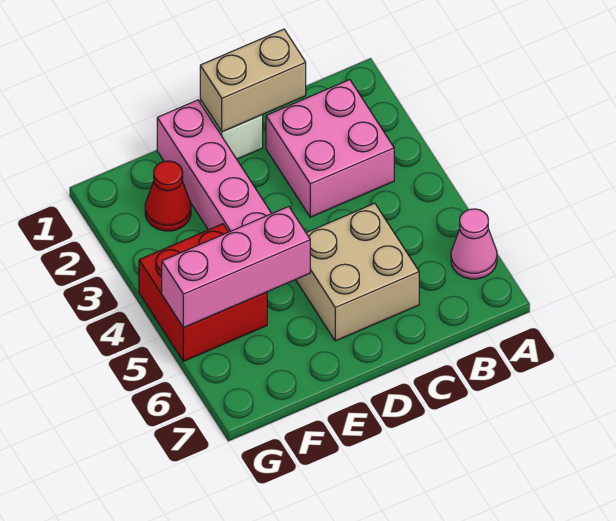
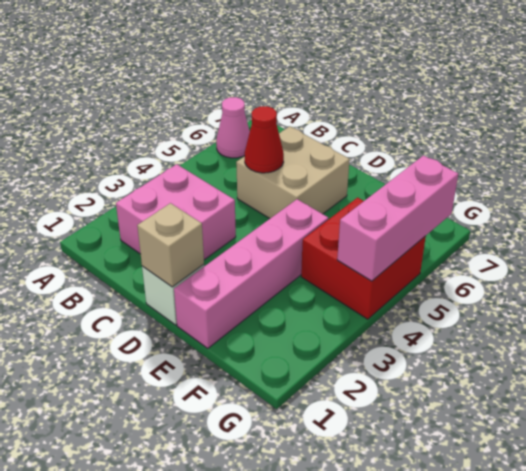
tan 1x2 brick [200,29,306,132] -> tan 1x1 brick [137,203,204,287]
pink 1x3 brick [162,206,310,328] -> pink 1x3 brick turned to [337,156,458,281]
red 1x1 cone [145,161,191,231] -> red 1x1 cone moved to [245,106,284,173]

